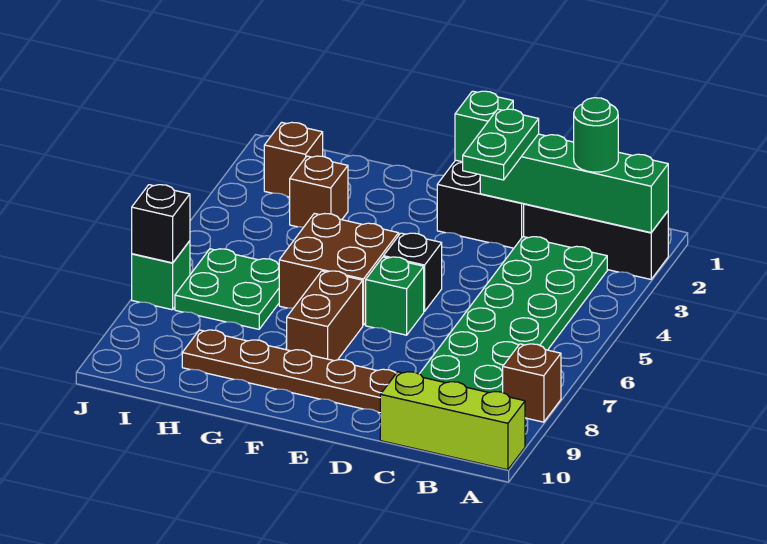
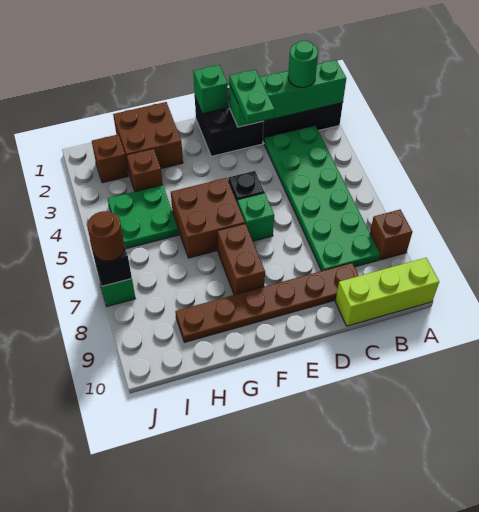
none -> brown 2x2 brick [113,102,183,172]
green 2x2 plate [175,249,279,329] -> green 2x2 plate moved to [108,185,179,249]
none -> brown 1x1 round brick [87,211,125,261]

